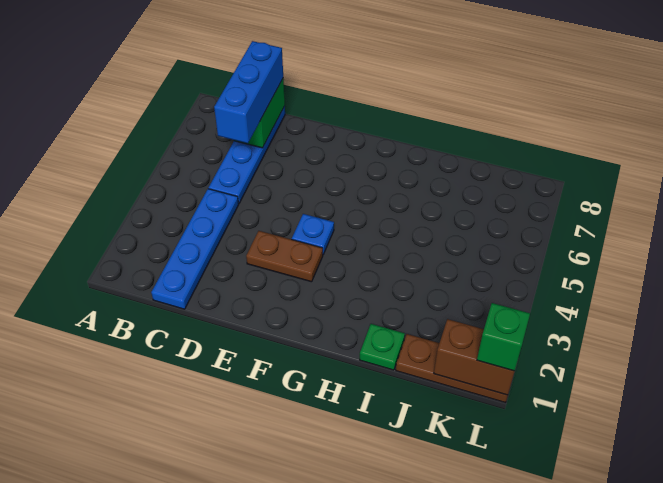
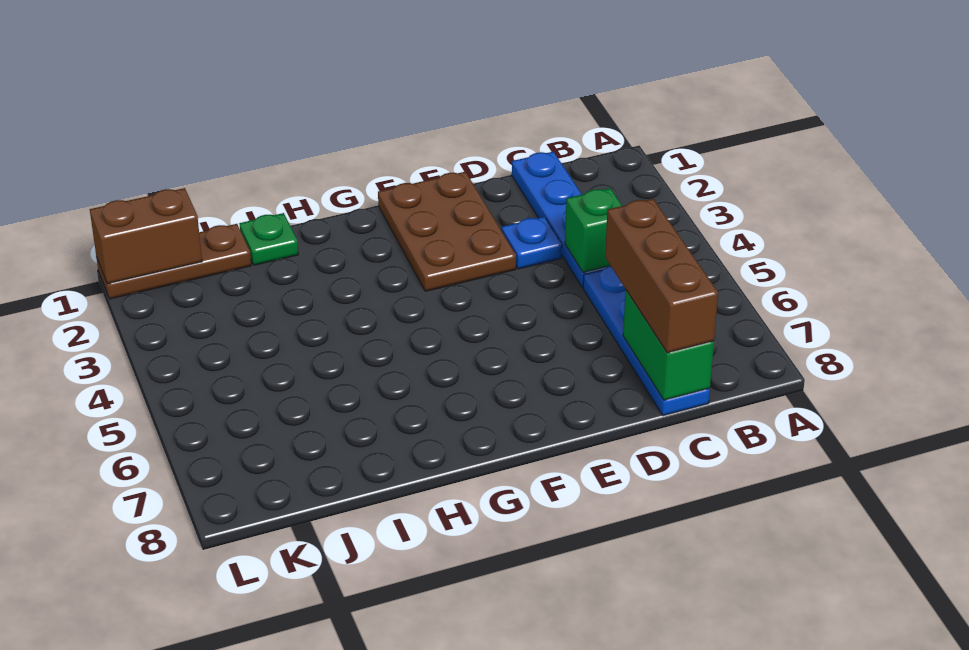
blue 1x3 brick [214,41,283,143] -> brown 1x3 brick [605,199,718,353]
brown 1x2 plate [246,231,323,282] -> brown 2x3 plate [378,172,516,291]
blue 1x1 plate [292,214,334,254] -> blue 1x1 plate moved to [501,217,562,269]
green 1x1 brick [477,303,530,371] -> green 1x1 brick moved to [565,188,622,272]

